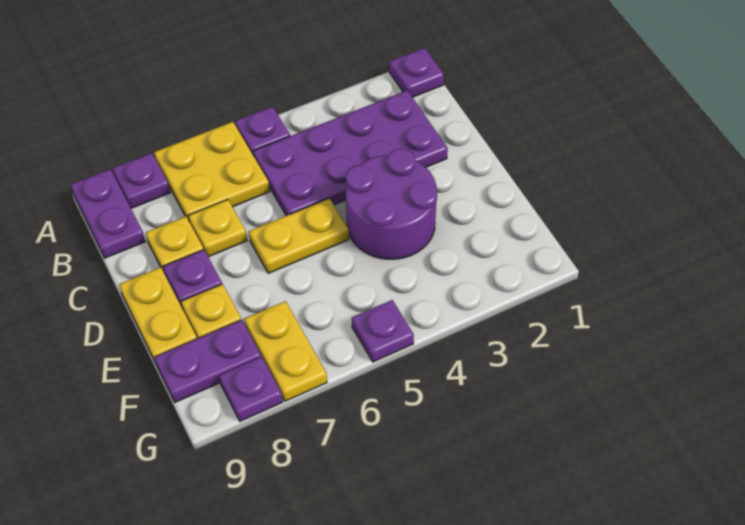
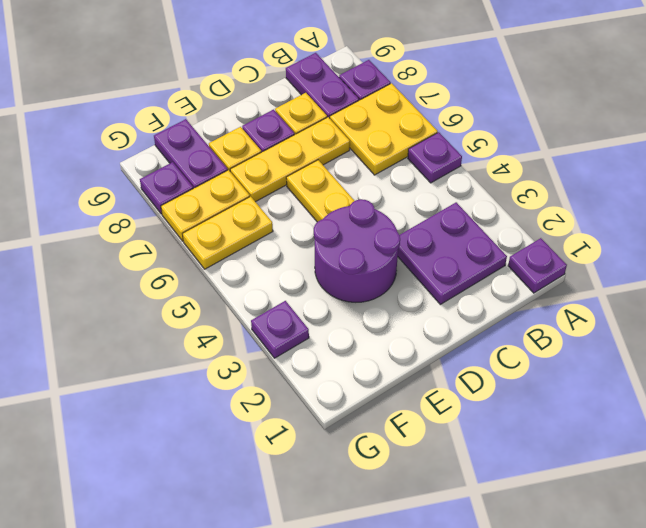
purple 1x2 plate [71,169,145,258] -> purple 1x2 plate turned to [286,53,359,118]
purple 2x4 plate [253,91,448,216] -> purple 2x2 plate [398,202,507,304]
yellow 1x1 plate [188,200,247,257] -> yellow 1x3 plate [230,117,350,202]
yellow 1x2 plate [119,267,197,363] -> yellow 1x2 plate moved to [182,196,273,269]
purple 1x1 plate [352,300,414,362] -> purple 1x1 plate moved to [251,301,309,358]

